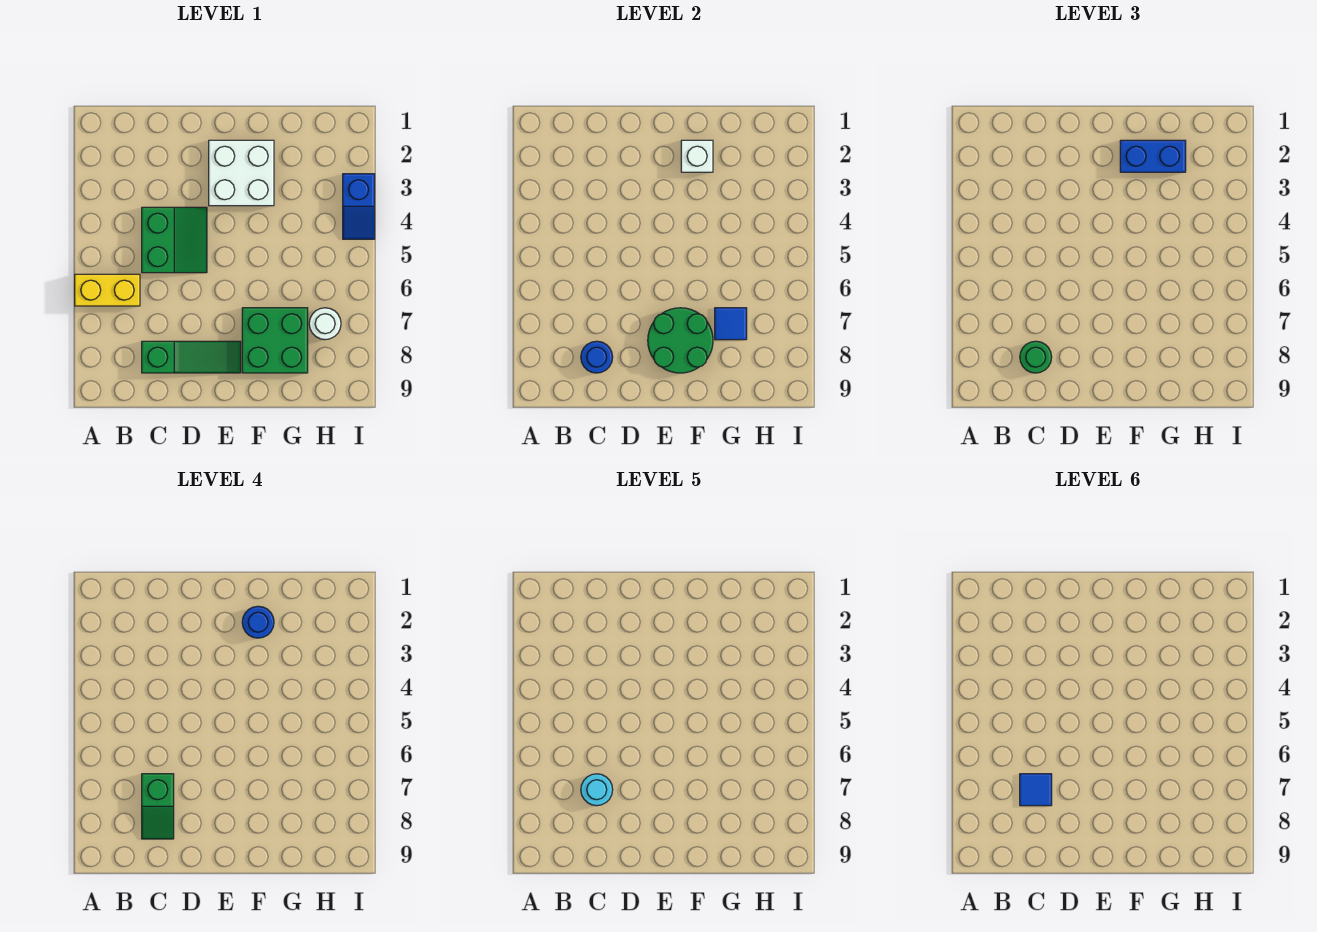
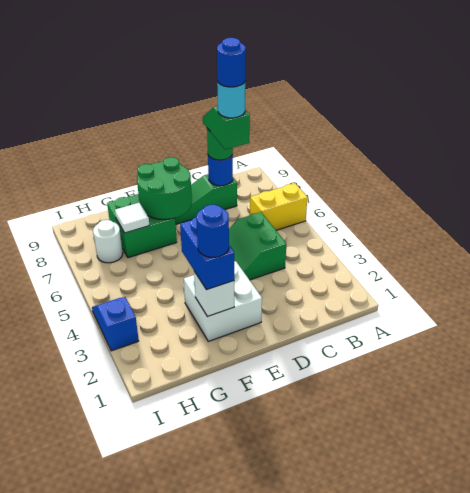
blue 1x1 tile [1020,774,1052,806] -> blue 1x1 round brick [217,38,246,87]
blue 1x2 brick [1120,140,1186,172] -> blue 1x2 brick turned to [180,217,234,290]
blue 1x1 tile [715,308,747,340] -> white 1x1 tile [115,203,149,233]

